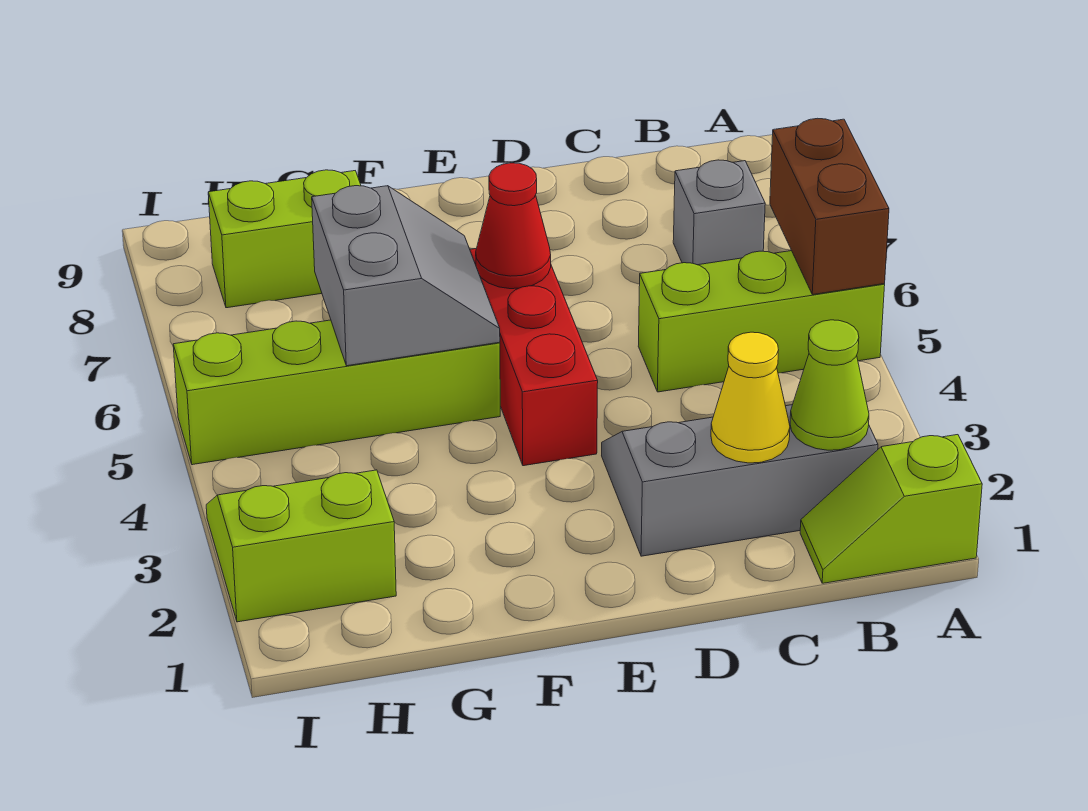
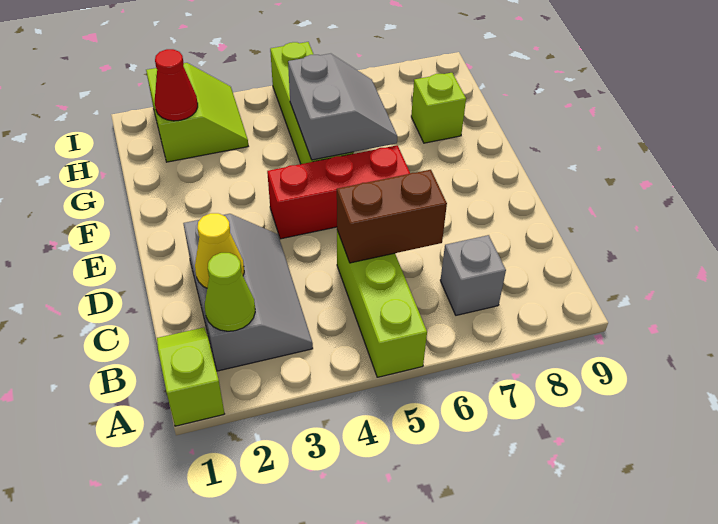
brown 1x2 brick [770,118,889,295] -> brown 1x2 brick moved to [337,170,447,263]
red 1x1 cone [476,163,551,289] -> red 1x1 cone moved to [155,49,198,121]
grey 2x2 slope [312,186,500,366] -> grey 2x2 slope turned to [288,54,397,160]
lime 1x2 brick [208,170,361,308] -> lime 1x1 brick [411,73,466,143]

